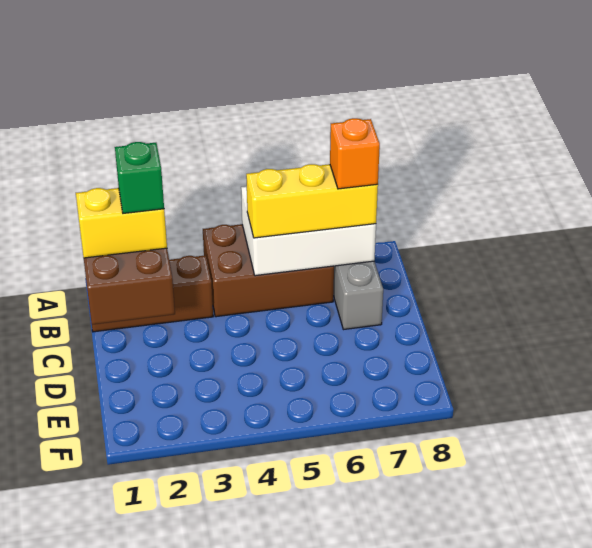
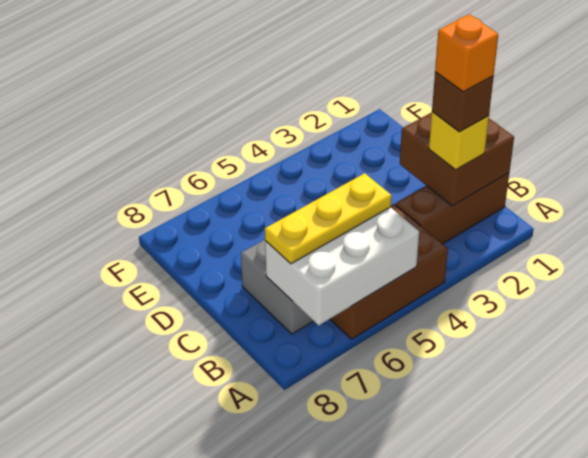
yellow 1x2 brick [76,188,167,258] -> yellow 1x1 brick [429,112,489,170]
green 1x1 brick [115,142,164,213] -> brown 1x1 brick [432,72,494,132]
yellow 1x3 brick [246,164,378,238] -> yellow 1x3 plate [265,173,391,264]
orange 1x1 brick [330,118,380,189] -> orange 1x1 brick moved to [435,14,498,92]

